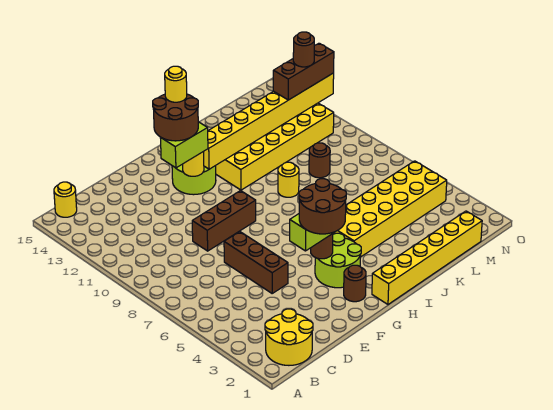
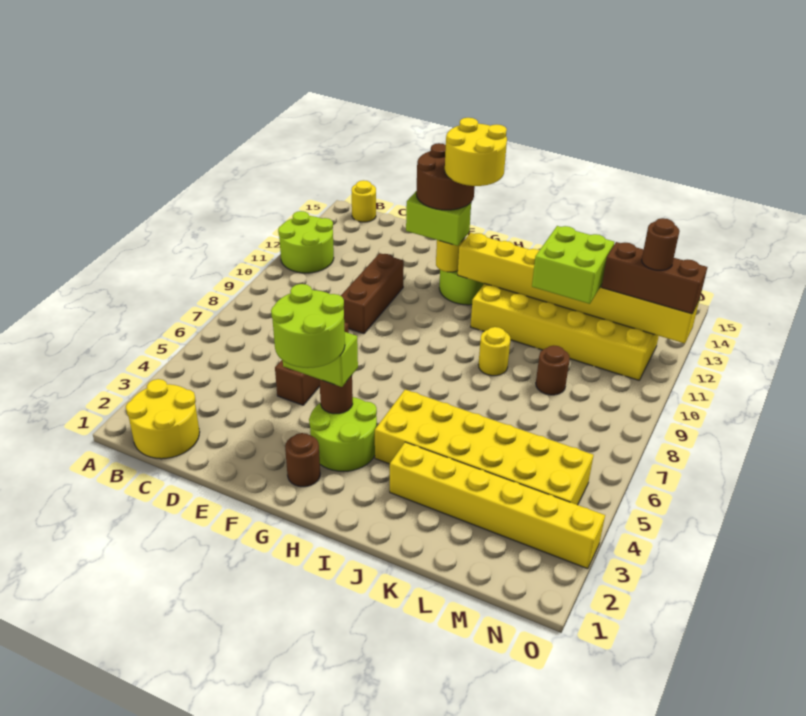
none -> lime 2x2 round brick [278,211,334,273]
brown 1x3 brick [192,191,256,251] -> brown 1x3 brick turned to [341,253,404,334]
brown 2x2 round brick [299,179,346,234] -> lime 2x2 round brick [271,284,345,368]
yellow 1x1 round brick [165,66,187,102] -> yellow 2x2 round brick [445,118,507,186]
yellow 1x6 brick [372,211,482,304] -> yellow 1x6 brick moved to [390,442,605,569]
none -> lime 2x2 brick [532,226,614,304]

